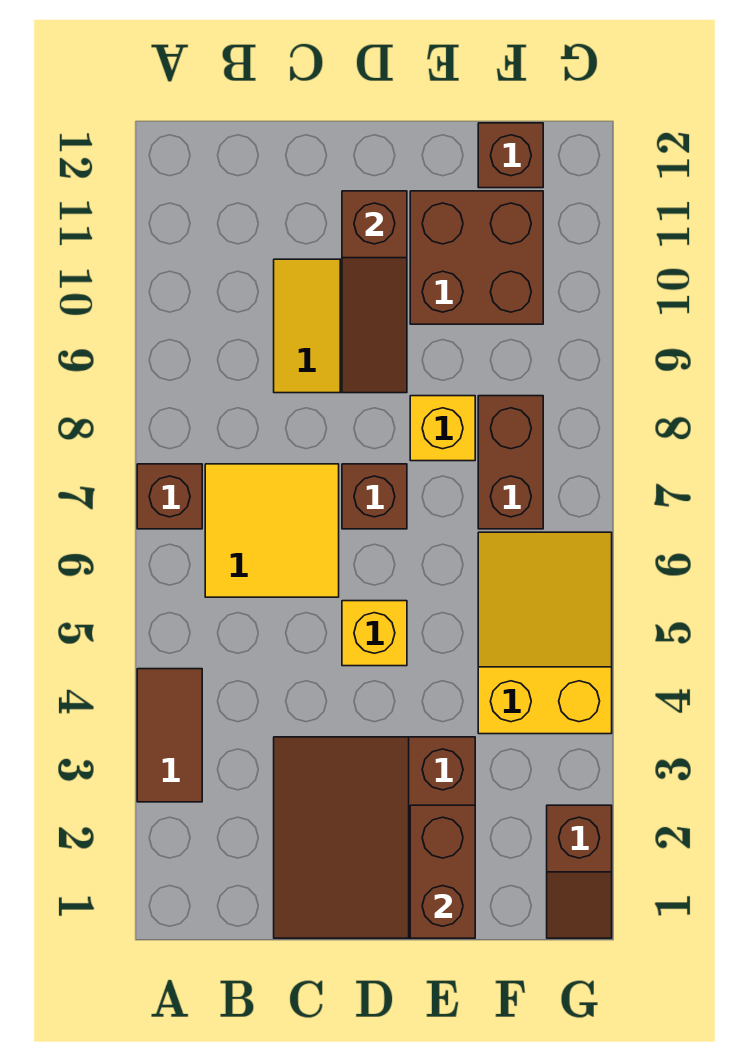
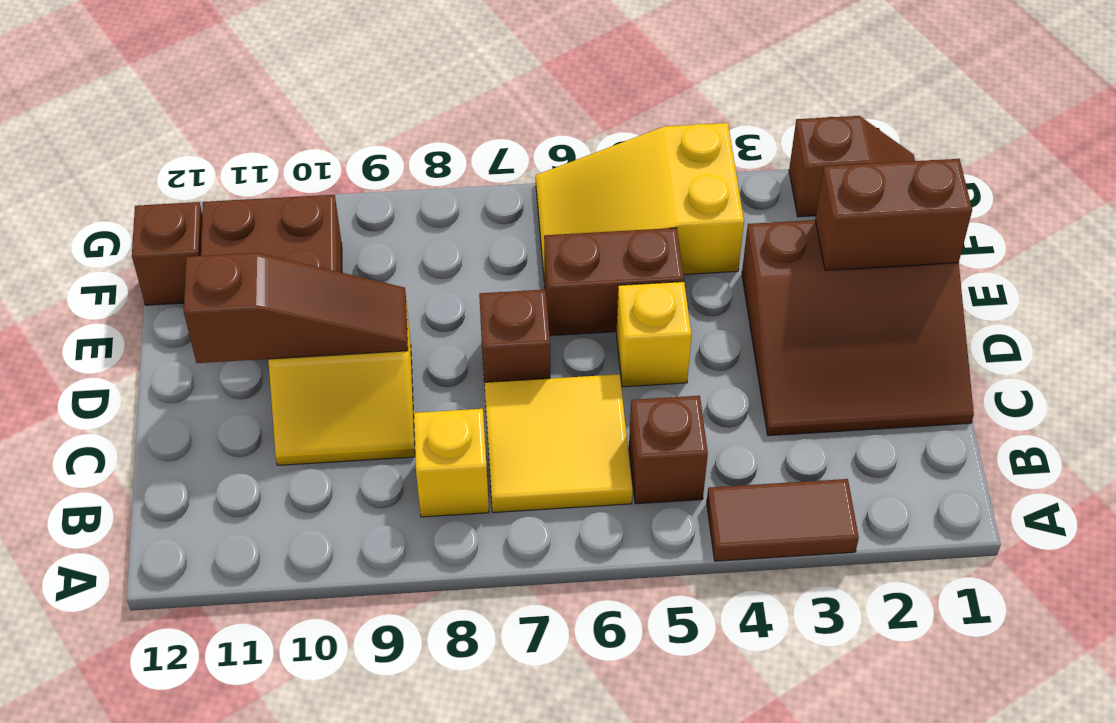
brown 1x1 brick [137,464,202,529] -> brown 1x1 brick moved to [629,396,708,504]
yellow 1x1 brick [410,396,475,461] -> yellow 1x1 brick moved to [414,409,489,517]
brown 1x2 brick [478,396,543,529] -> brown 1x2 brick moved to [544,228,684,336]

